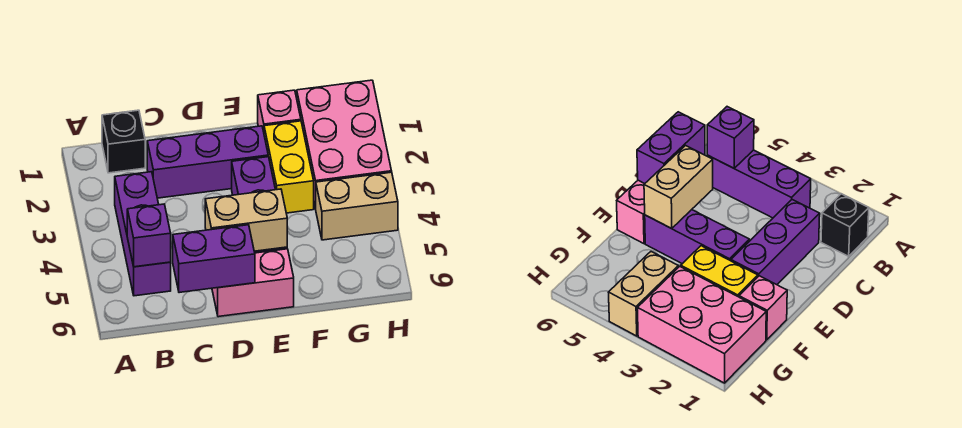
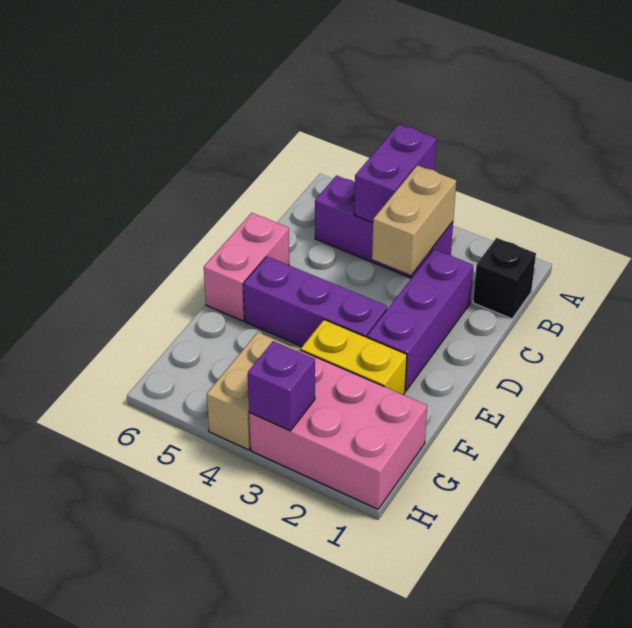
purple 1x1 brick [127,204,171,267] -> purple 1x1 brick moved to [248,341,315,431]
purple 1x2 brick [173,225,255,293] -> purple 1x2 brick moved to [354,124,437,223]
tan 1x2 brick [205,189,287,251] -> tan 1x2 brick moved to [372,165,456,275]
pink 1x1 brick [258,90,301,132] -> none

